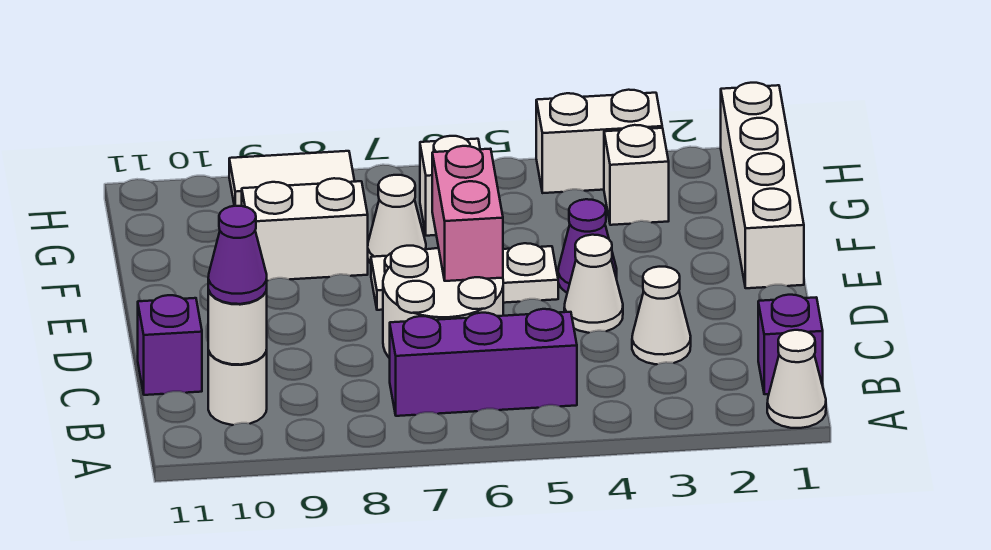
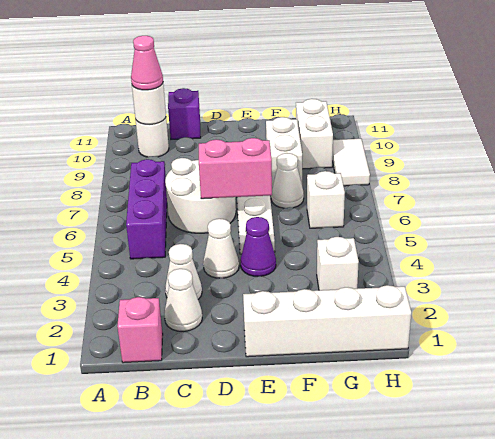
white 1x1 cone [767,330,826,428] -> white 1x1 cone moved to [164,269,202,332]
purple 1x1 brick [758,295,823,394] -> pink 1x1 brick [117,297,163,363]
purple 1x1 cone [208,206,267,304] -> pink 1x1 cone [131,36,163,90]
white 1x2 brick [536,90,662,193] -> white 1x2 brick moved to [296,99,333,169]

